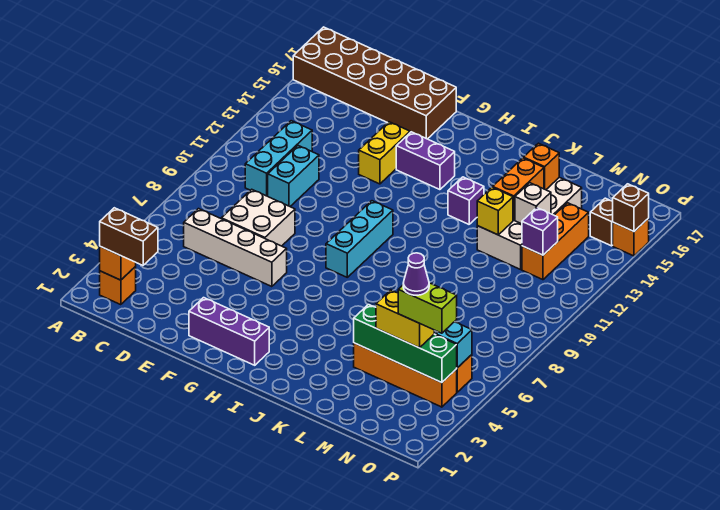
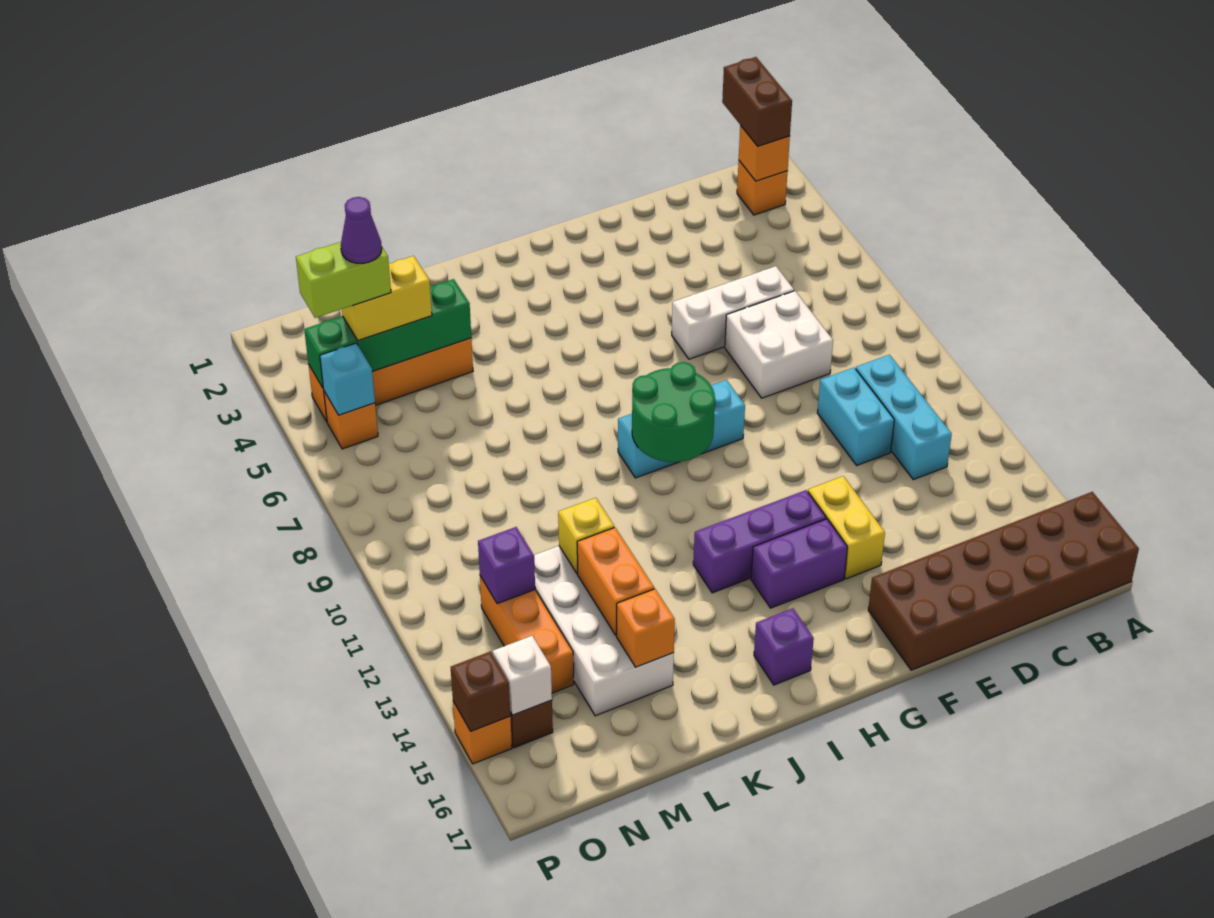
brown 1x2 brick [100,208,158,265] -> brown 1x2 brick turned to [722,57,792,146]
white 1x4 brick [184,209,287,287] -> white 1x3 brick [672,266,794,359]
purple 1x3 brick [189,298,269,365] -> purple 1x3 brick moved to [693,490,826,593]
cyan 1x3 brick [326,201,393,277] -> cyan 1x3 brick turned to [618,380,745,478]
none -> green 2x2 round brick [632,362,715,462]
purple 1x1 brick [448,177,484,224] -> purple 1x1 brick moved to [754,608,814,685]
white 1x1 brick [515,183,551,224] -> white 1x1 brick moved to [493,636,552,715]

